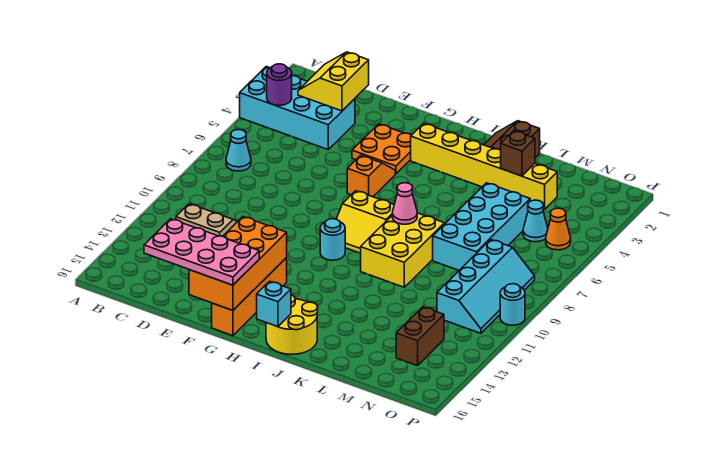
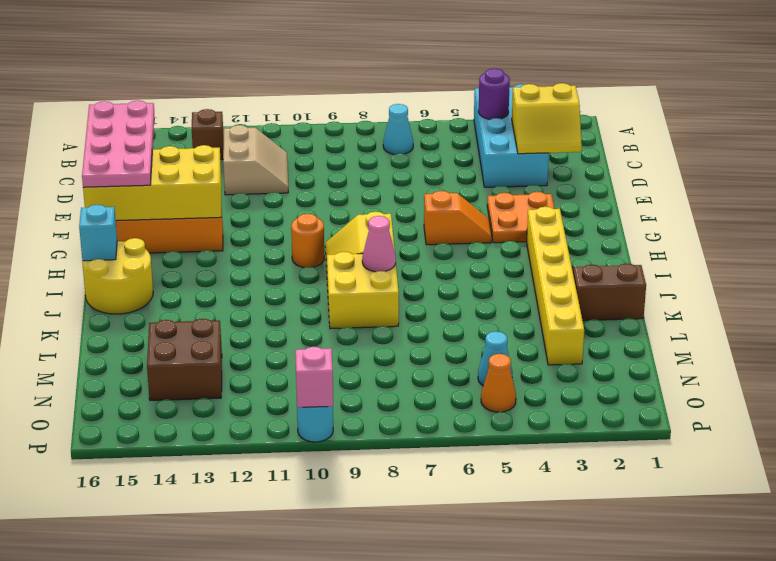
yellow 2x2 slope [298,52,369,111] -> yellow 2x2 slope turned to [512,83,582,154]
orange 2x4 brick [189,217,287,310] -> yellow 2x4 brick [83,145,222,221]
cyan 1x1 round brick [320,219,345,260] -> orange 1x1 round brick [291,214,324,268]
yellow 2x3 brick [361,213,445,287] -> yellow 2x2 brick [327,252,399,329]
brown 1x1 brick [501,131,535,176] -> brown 1x1 brick moved to [192,109,224,160]
cyan 2x4 brick [433,183,530,270] -> none
cyan 2x4 slope [437,240,535,333] -> none
brown 1x2 brick [396,307,444,366] -> brown 2x2 brick [147,319,222,400]
none -> pink 1x1 brick [295,347,333,407]

